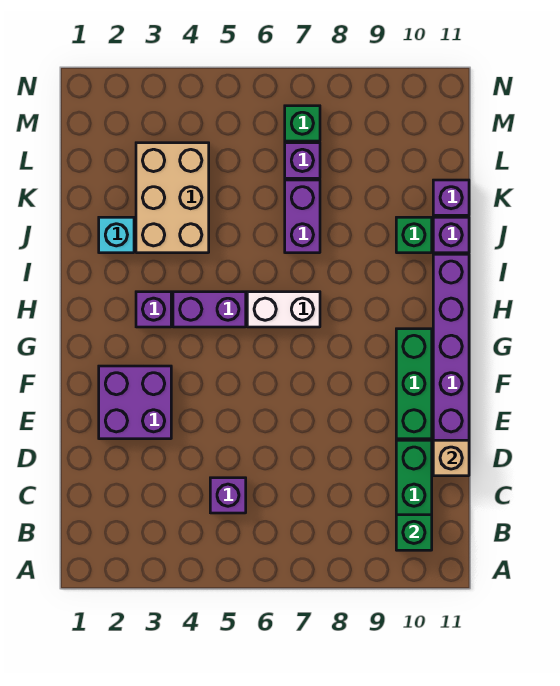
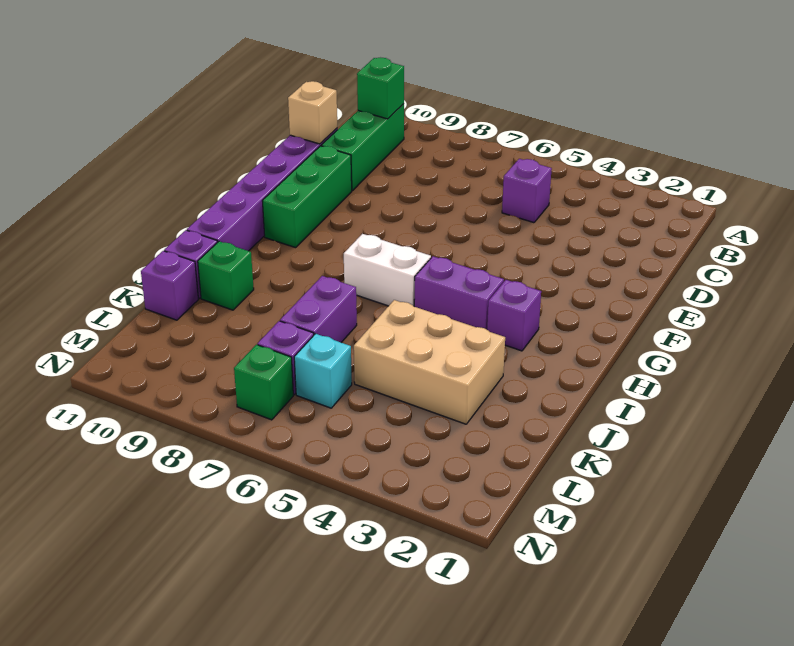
purple 2x2 brick [99,366,171,439] -> none
cyan 1x1 brick [99,217,134,253] -> cyan 1x1 brick moved to [294,334,352,408]
tan 2x3 brick [136,143,209,253] -> tan 2x3 brick turned to [354,300,505,424]

